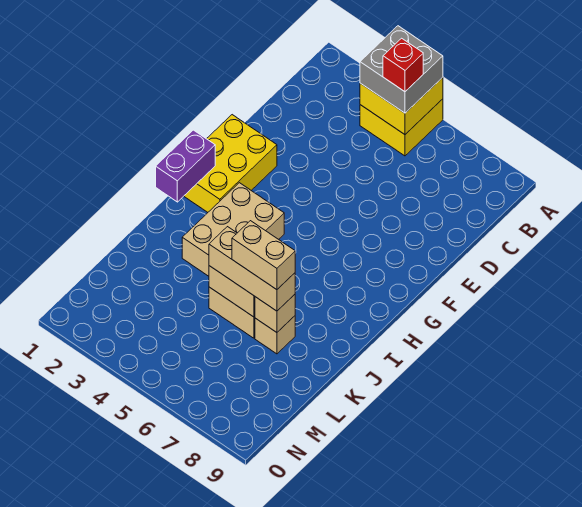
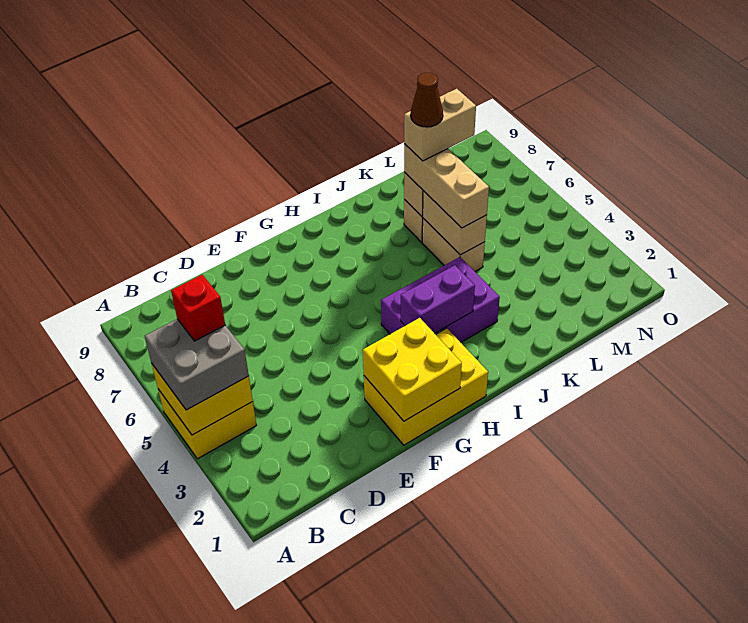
none -> yellow 2x2 brick [363,318,462,421]
purple 1x2 brick [156,130,215,202] -> purple 1x2 brick moved to [401,265,475,333]
tan 2x3 brick [182,183,284,276] -> purple 2x3 brick [381,257,500,342]
tan 1x2 brick [232,221,295,290] -> tan 1x2 brick turned to [404,89,476,161]
none -> brown 1x1 cone [411,73,443,127]

